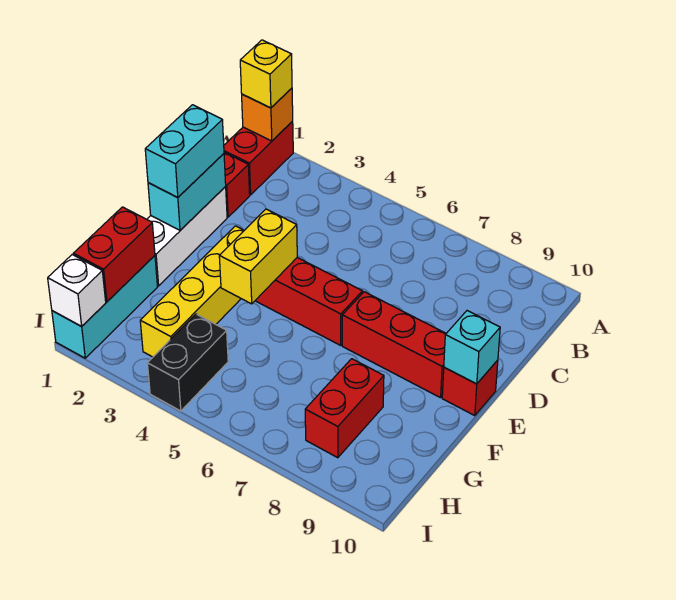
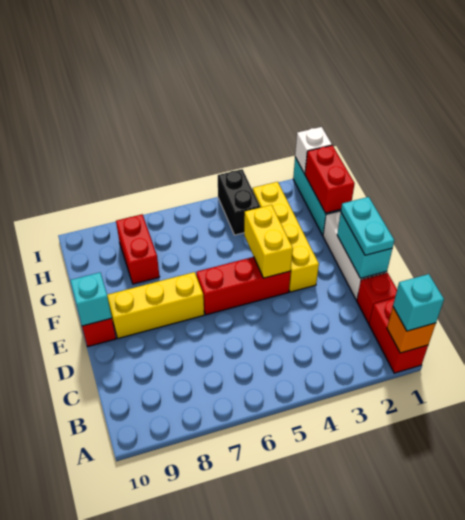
yellow 1x1 brick [240,40,292,108] -> cyan 1x1 brick [393,274,444,331]
cyan 1x2 brick [145,105,224,197] -> cyan 1x2 plate [341,197,394,255]
red 1x3 brick [342,292,446,398] -> yellow 1x3 brick [107,272,204,338]

